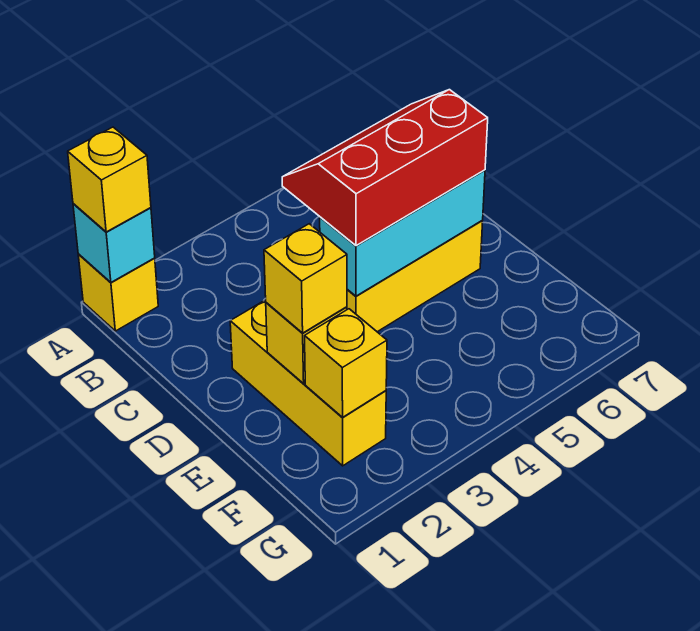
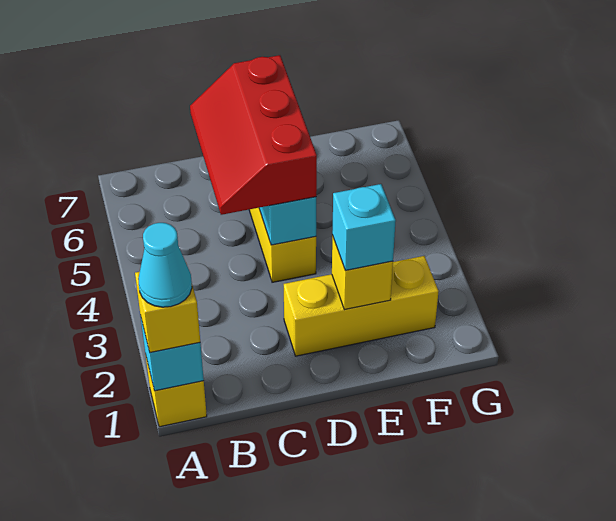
none -> cyan 1x1 cone [138,223,192,307]
yellow 1x1 brick [264,224,347,333] -> cyan 1x1 brick [332,184,396,270]
yellow 1x1 brick [305,309,387,417] -> none

